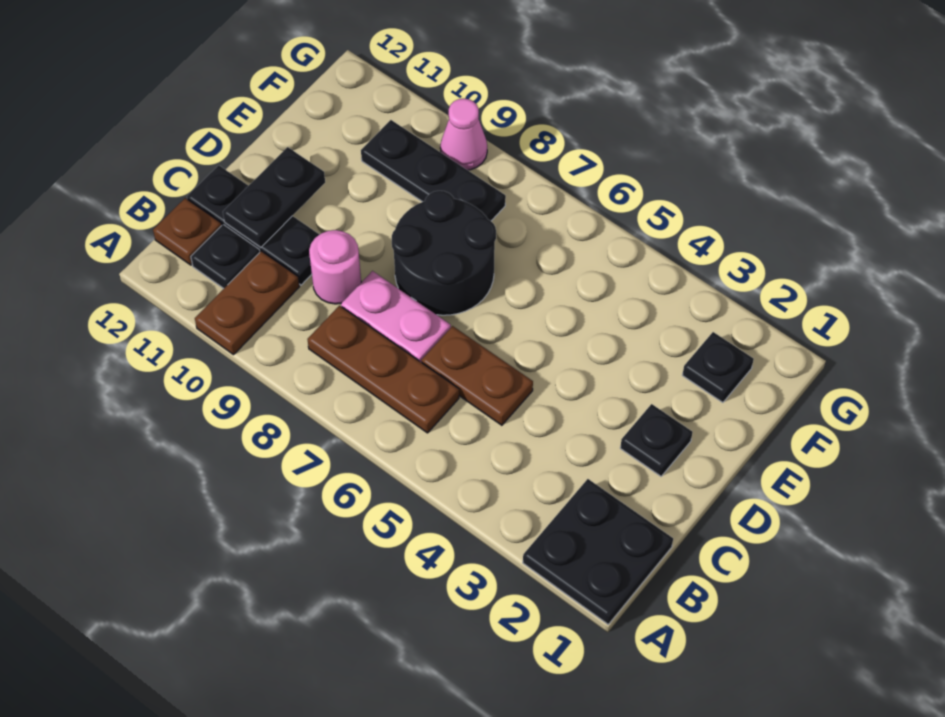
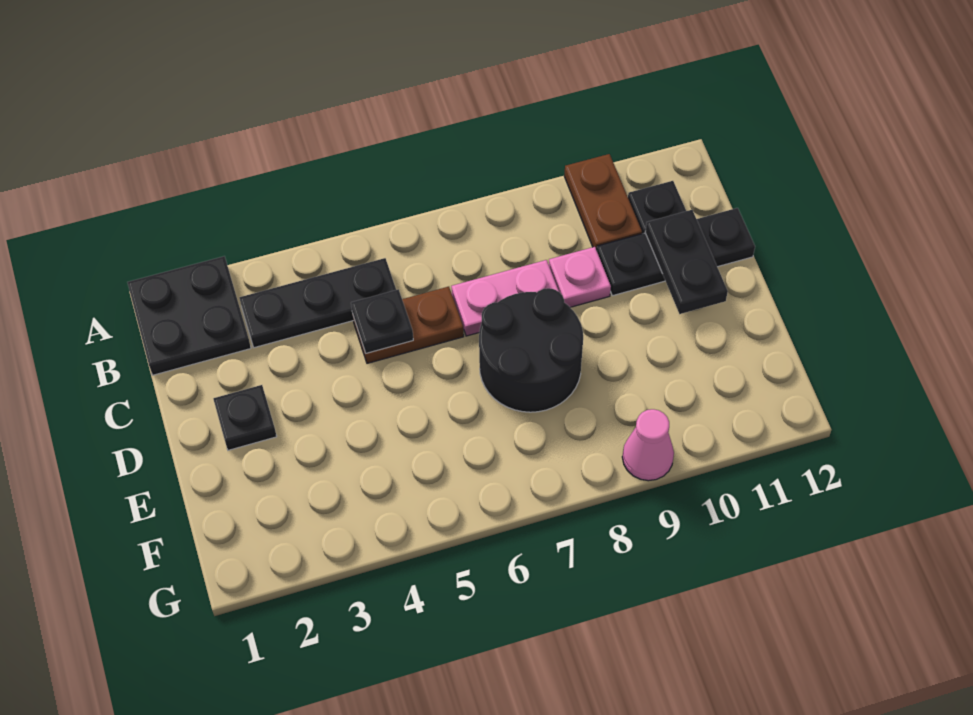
brown 1x3 plate [307,306,459,433] -> none
brown 1x1 plate [153,198,222,265] -> none
pink 1x1 round brick [309,230,361,304] -> pink 1x1 plate [549,247,611,307]
black 1x1 plate [682,332,754,402] -> black 1x1 plate moved to [351,289,413,353]
black 1x3 plate [361,120,506,221] -> black 1x3 plate moved to [239,258,396,348]

